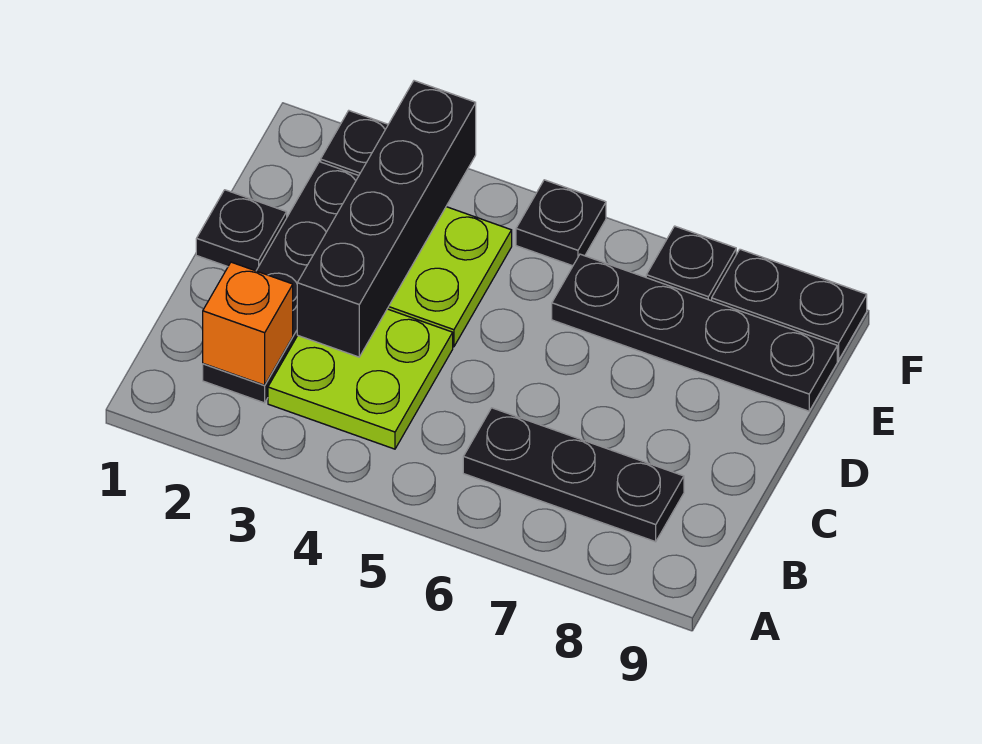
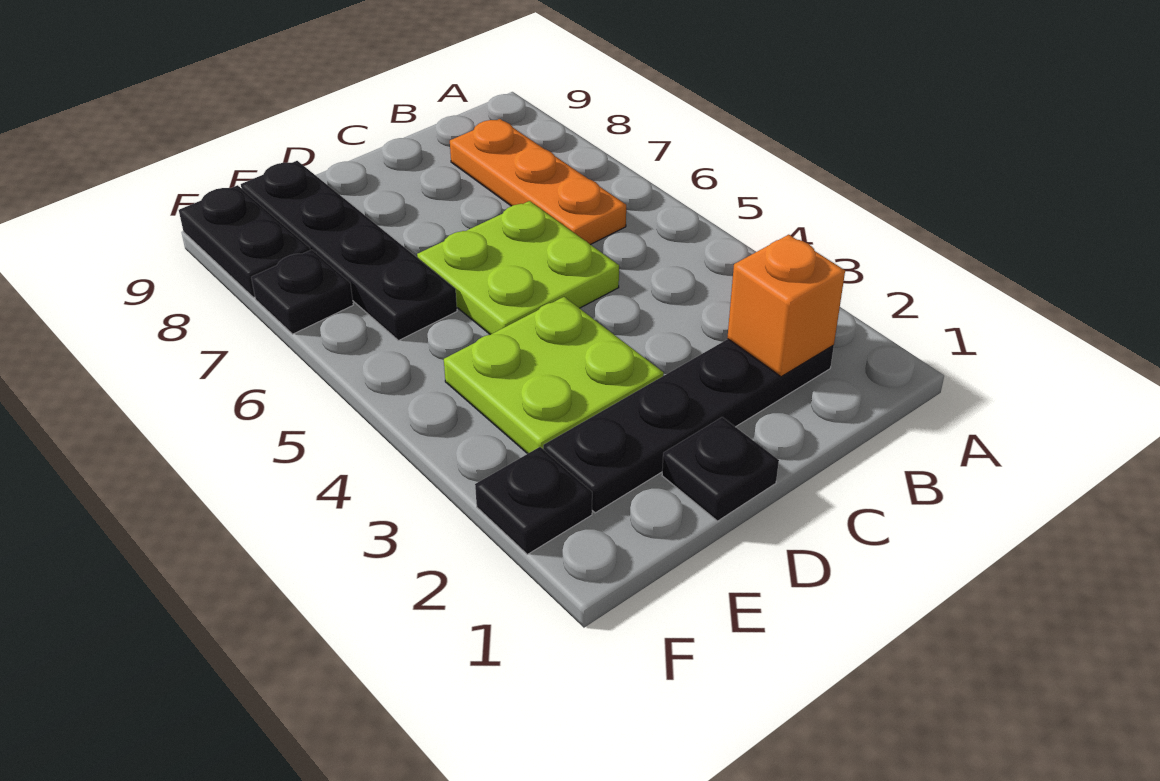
lime 2x2 plate [268,309,453,449] -> lime 2x2 plate moved to [417,201,619,335]
black 1x3 plate [463,408,684,542] -> orange 1x3 plate [450,119,626,245]
black 1x4 brick [297,81,476,357] -> none
black 1x1 plate [516,180,606,266] -> none

